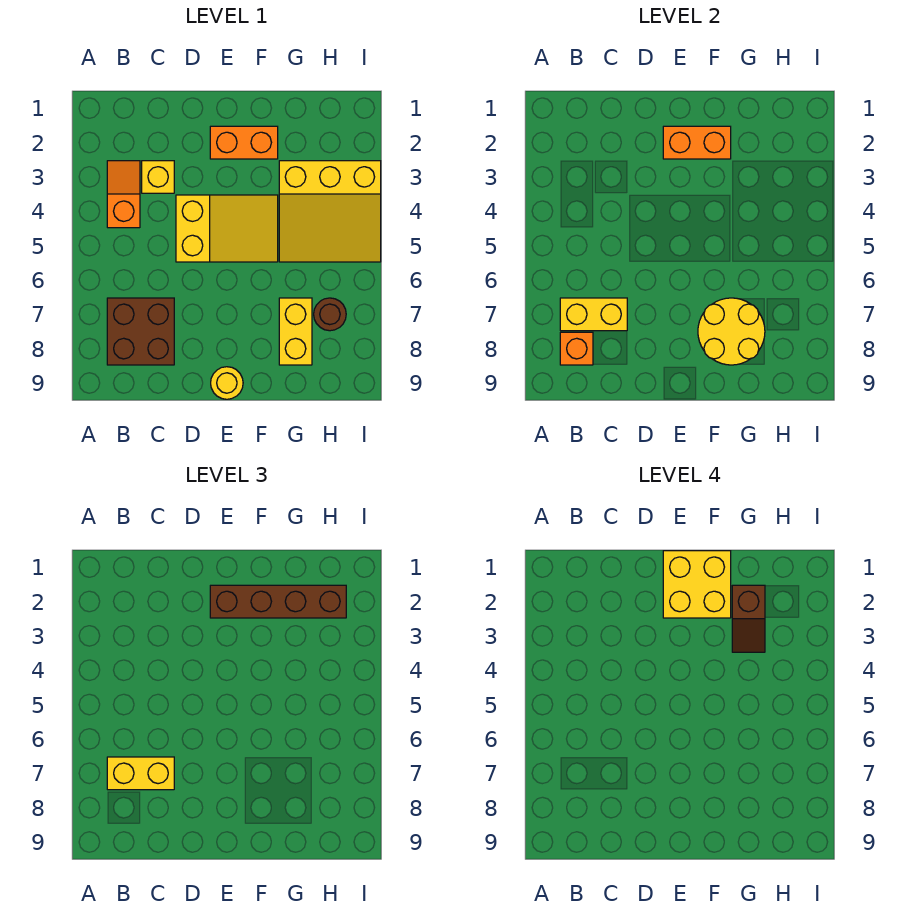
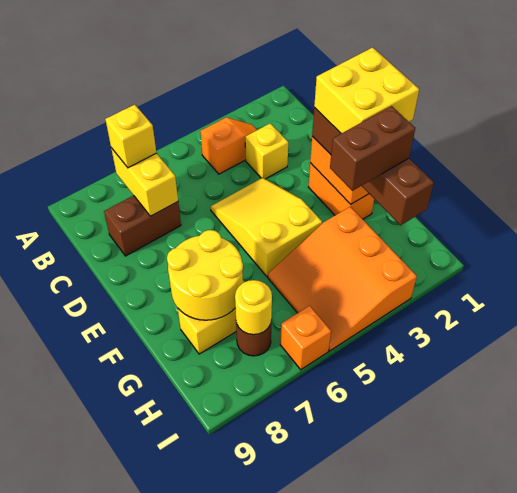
brown 2x2 brick [107,298,174,365] -> brown 1x2 brick [104,195,181,256]
yellow 1x2 brick [107,757,174,790] -> yellow 1x1 brick [105,105,156,168]
orange 1x1 brick [560,332,593,365] -> orange 1x1 brick moved to [280,306,331,370]
yellow 2x3 slope [176,195,278,262] -> yellow 2x3 slope turned to [211,178,322,276]
yellow 1x1 round brick [211,367,243,399] -> yellow 1x1 round brick moved to [235,280,272,335]
brown 1x2 slope [732,585,765,652] -> brown 1x2 brick [330,106,415,191]
yellow 3x3 slope [279,161,381,262] -> orange 3x3 slope [268,207,417,351]

